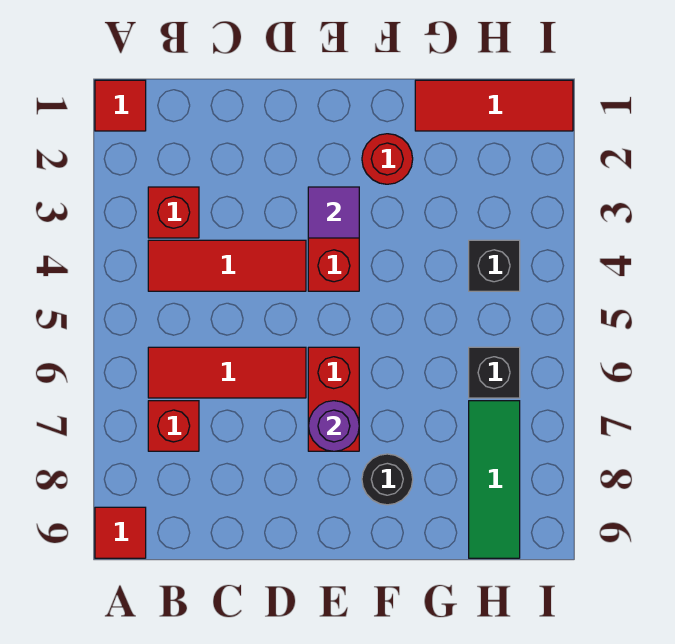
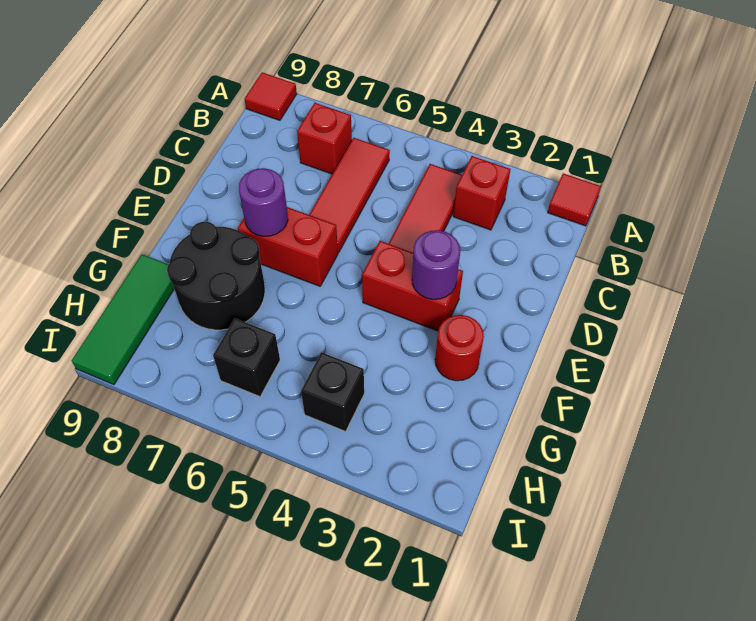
purple 1x1 tile [308,187,359,238] -> purple 1x1 round brick [412,230,460,299]
black 1x1 round brick [362,454,413,505] -> black 2x2 round brick [167,222,265,330]
red 1x3 tile [415,80,573,131] -> none
green 1x3 tile [469,401,520,558] -> green 1x3 tile turned to [71,255,174,385]

